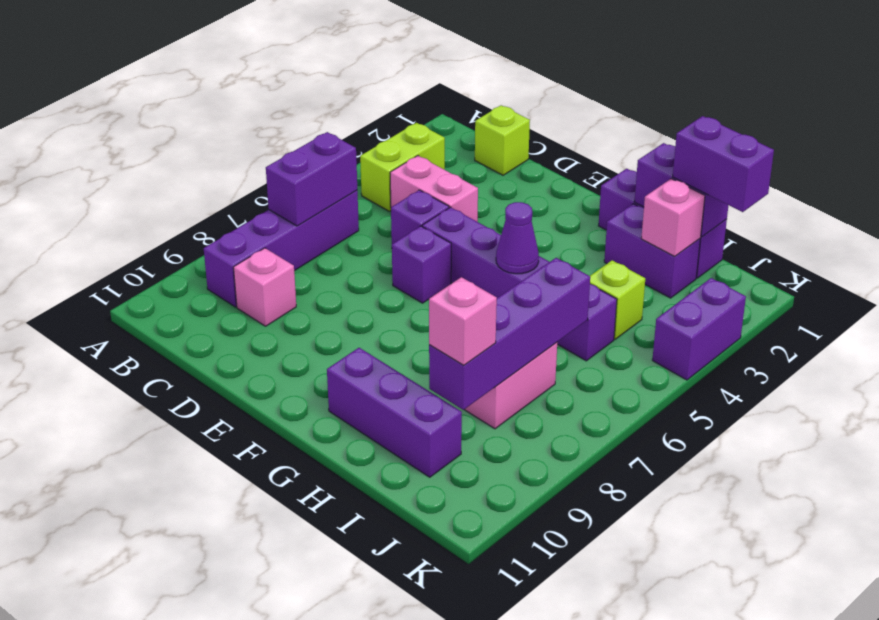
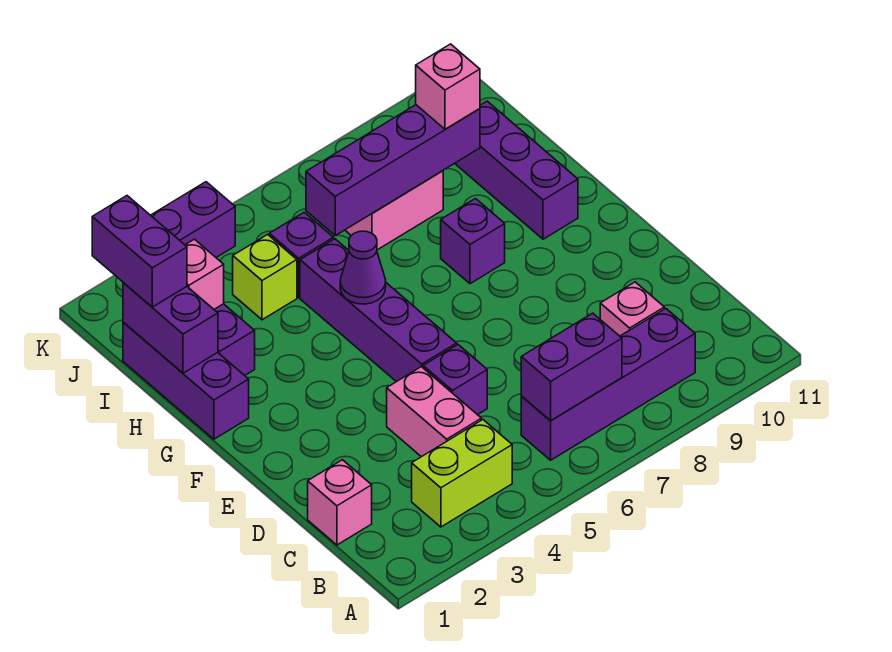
lime 1x1 brick [475,105,530,175] -> pink 1x1 brick [308,460,372,545]
purple 1x1 brick [392,226,451,303] -> purple 1x1 brick moved to [441,199,505,284]

